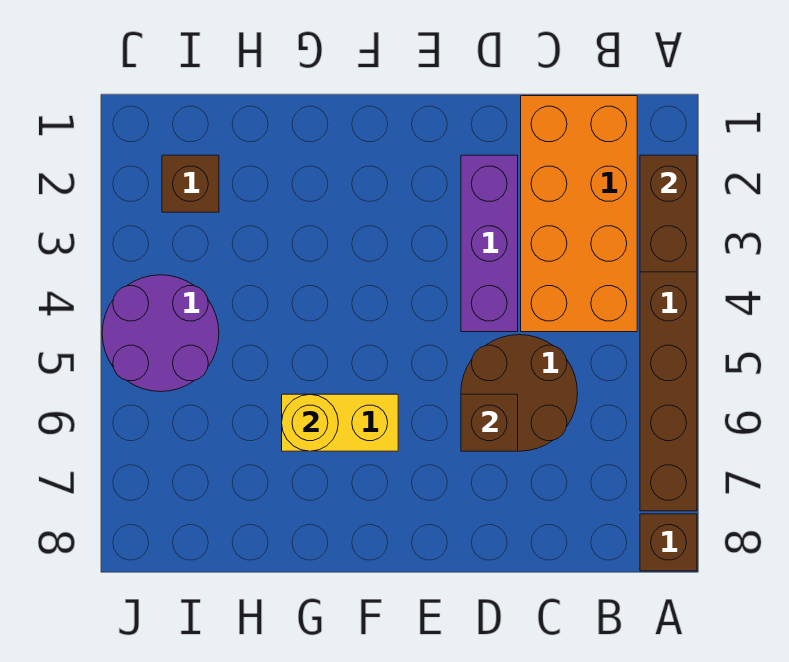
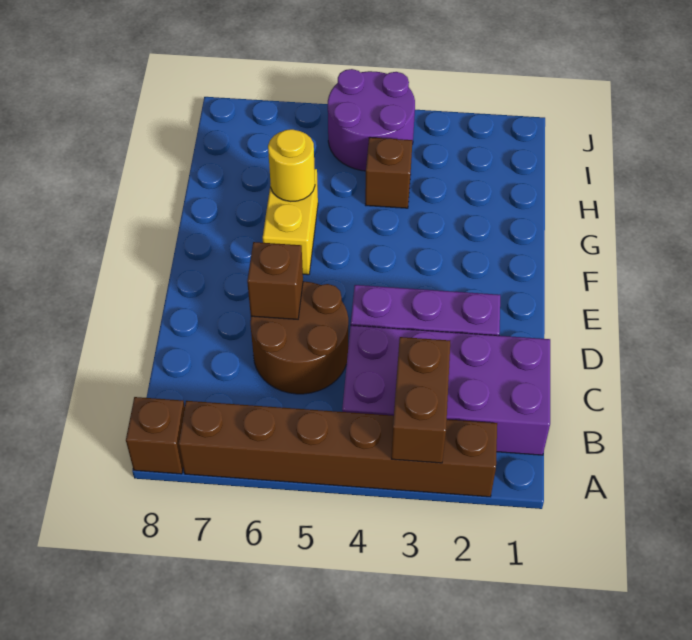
brown 1x2 brick [640,155,697,272] -> brown 1x2 brick turned to [391,337,450,463]
orange 2x4 brick [521,96,637,332] -> purple 2x4 brick [342,326,550,455]
brown 1x1 brick [162,155,219,212] -> brown 1x1 brick moved to [365,137,413,208]

